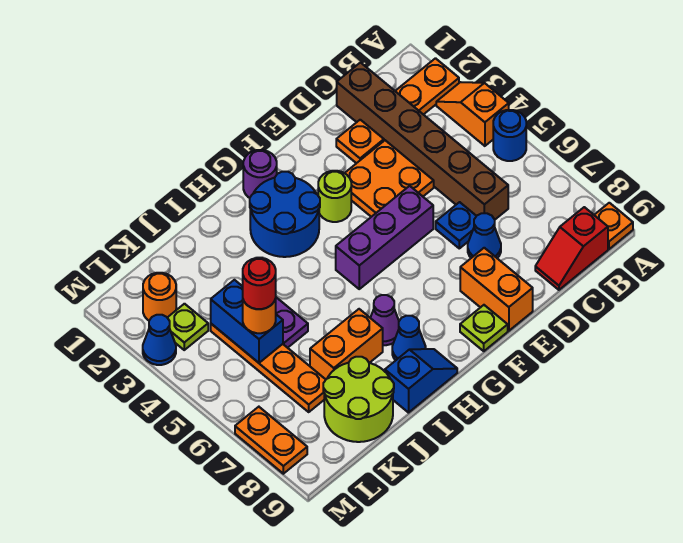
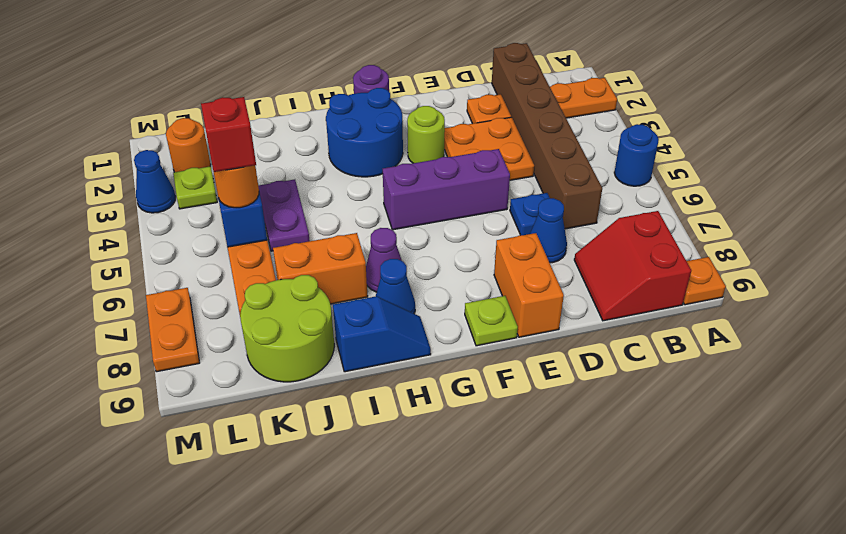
orange 1x2 slope [436,82,509,146] -> none
red 1x2 slope [535,207,608,290] -> red 2x2 slope [574,211,691,321]
red 1x1 round brick [243,258,276,309] -> red 1x1 brick [201,97,256,172]

